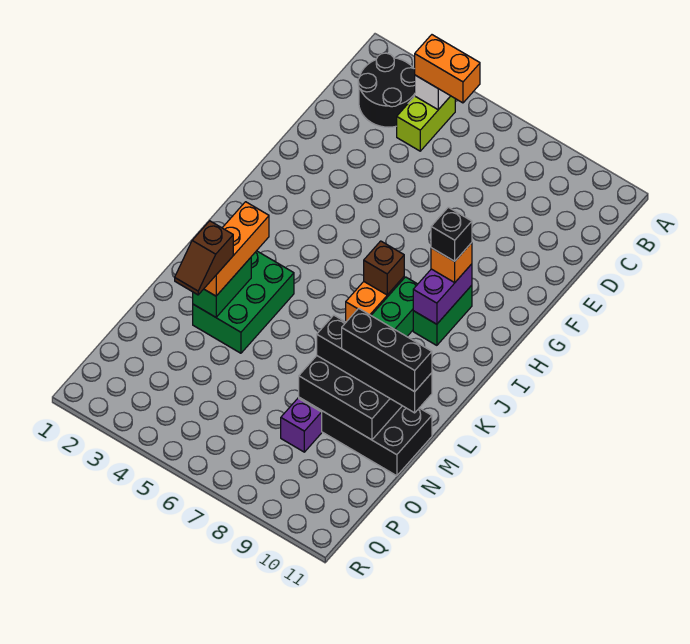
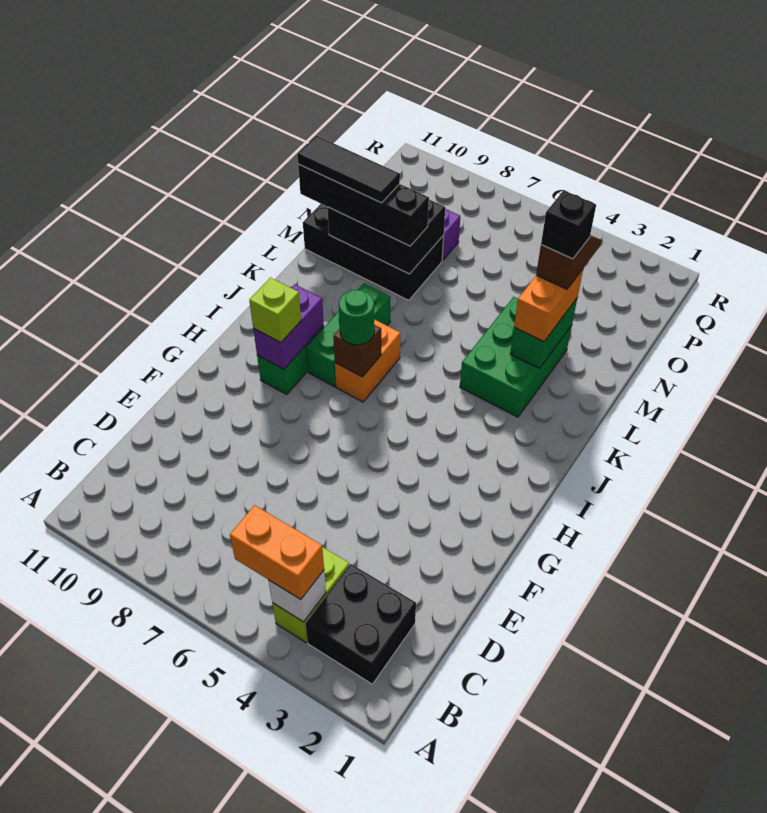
black 2x2 round brick [358,53,415,127] -> black 2x2 brick [305,564,416,684]
orange 1x1 brick [431,243,472,282] -> lime 1x1 brick [249,278,301,343]
black 1x1 brick [431,207,472,261] -> black 1x1 brick moved to [541,191,596,259]
none -> green 1x1 round brick [339,290,375,345]
orange 1x3 brick [204,202,269,296] -> orange 1x2 brick [514,269,583,342]
black 1x3 brick [342,308,432,392] -> black 1x3 tile [297,136,400,203]

